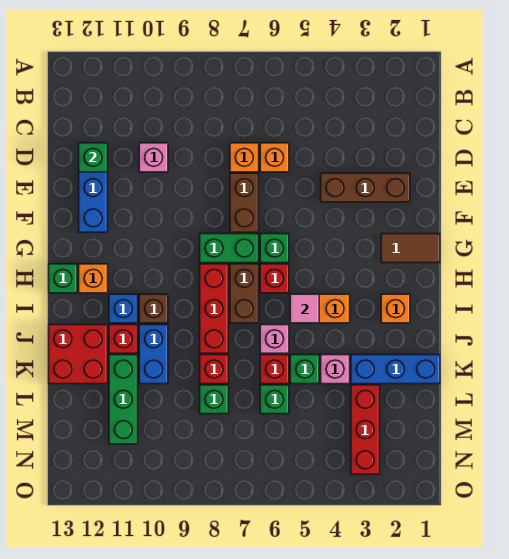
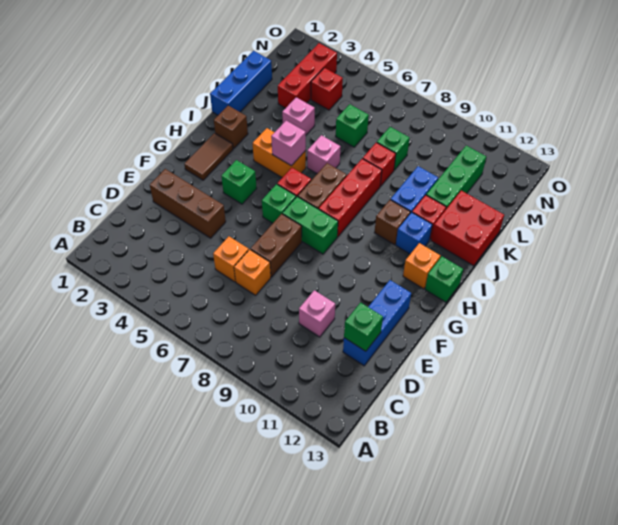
brown 1x2 tile [381,234,440,263] -> brown 1x2 tile turned to [184,133,233,180]
orange 1x1 brick [381,294,410,323] -> brown 1x1 brick [214,106,248,148]
pink 1x1 tile [290,294,319,323] -> pink 1x1 brick [271,121,306,166]
blue 1x3 brick [351,355,440,384] -> blue 1x3 brick turned to [210,51,272,115]
green 1x1 brick [290,355,319,384] -> green 1x1 brick moved to [221,160,257,204]
red 1x1 brick [260,355,289,384] -> red 1x1 brick moved to [311,68,343,110]

